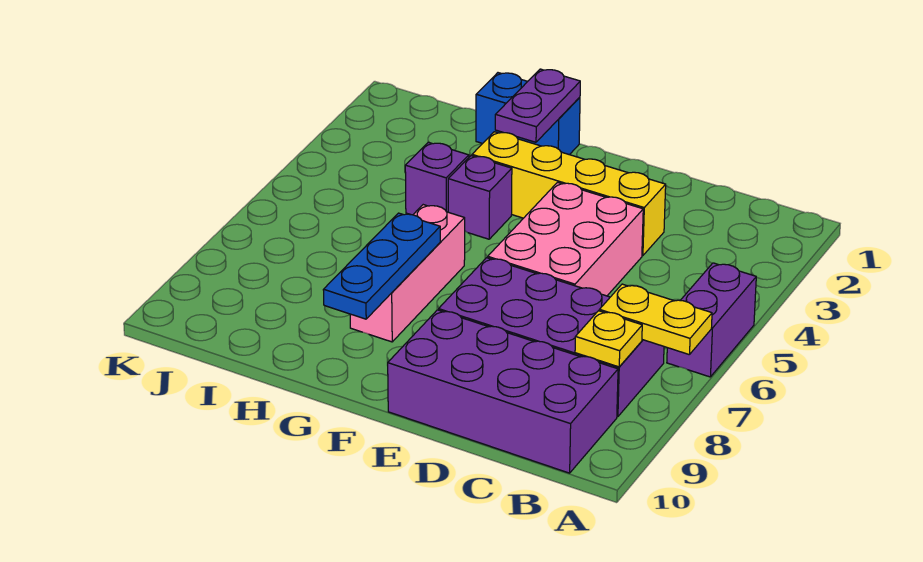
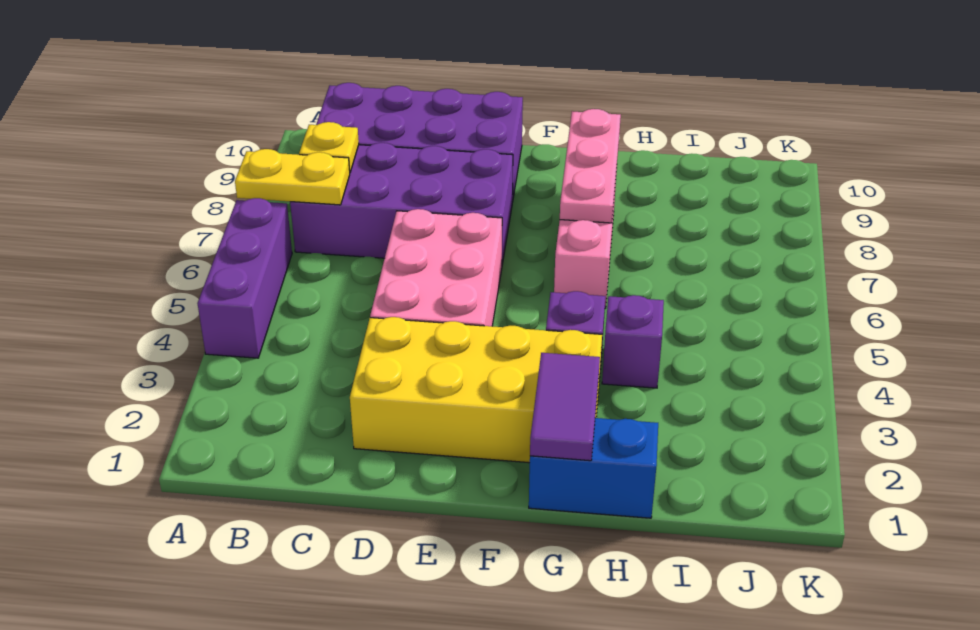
purple 1x2 brick [667,263,756,377] -> purple 1x3 brick [198,198,292,358]
yellow 1x4 brick [472,132,666,256] -> yellow 2x4 brick [350,317,602,463]
purple 1x2 plate [495,69,580,142] -> purple 1x2 tile [530,353,600,461]
blue 1x3 plate [323,213,440,319] -> pink 1x3 plate [560,109,621,223]

